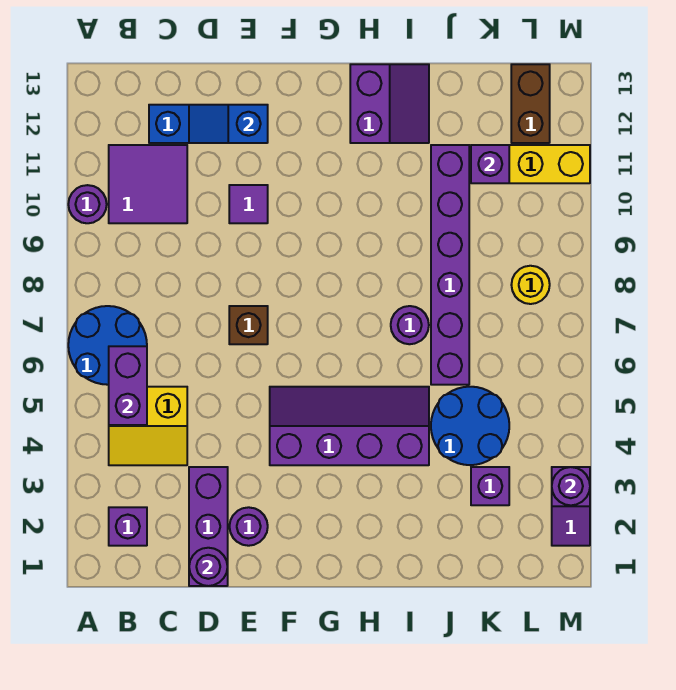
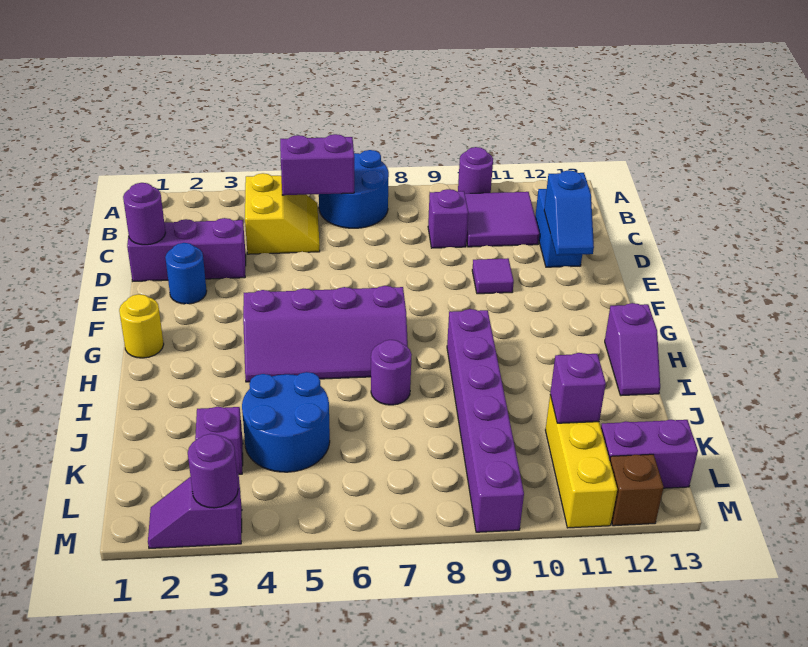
purple 1x1 brick [109,507,147,546] -> purple 1x1 brick moved to [428,189,468,248]
yellow 2x2 slope [109,387,187,465] -> yellow 2x2 slope turned to [245,173,320,254]
blue 1x2 slope [189,105,268,143] -> blue 1x2 slope turned to [544,170,594,255]
purple 1x1 round brick [229,507,268,546] -> blue 1x1 round brick [165,243,207,304]
brown 1x1 brick [229,306,268,344] -> brown 1x1 brick moved to [610,454,664,526]
purple 2x4 slope [270,387,429,465] -> purple 2x4 slope turned to [243,286,408,382]
purple 2x2 slope [350,64,429,143] -> purple 1x2 slope [605,303,660,396]
purple 1x6 brick [431,145,469,385] -> purple 1x6 brick turned to [447,309,524,532]
yellow 1x1 round brick [511,266,550,304] -> yellow 1x1 round brick moved to [119,294,164,358]
brown 1x2 brick [511,64,550,143] -> purple 1x2 brick [601,420,698,488]

